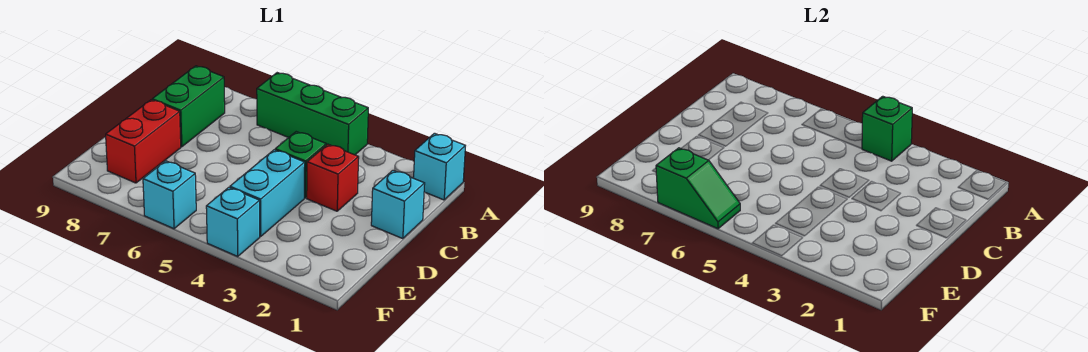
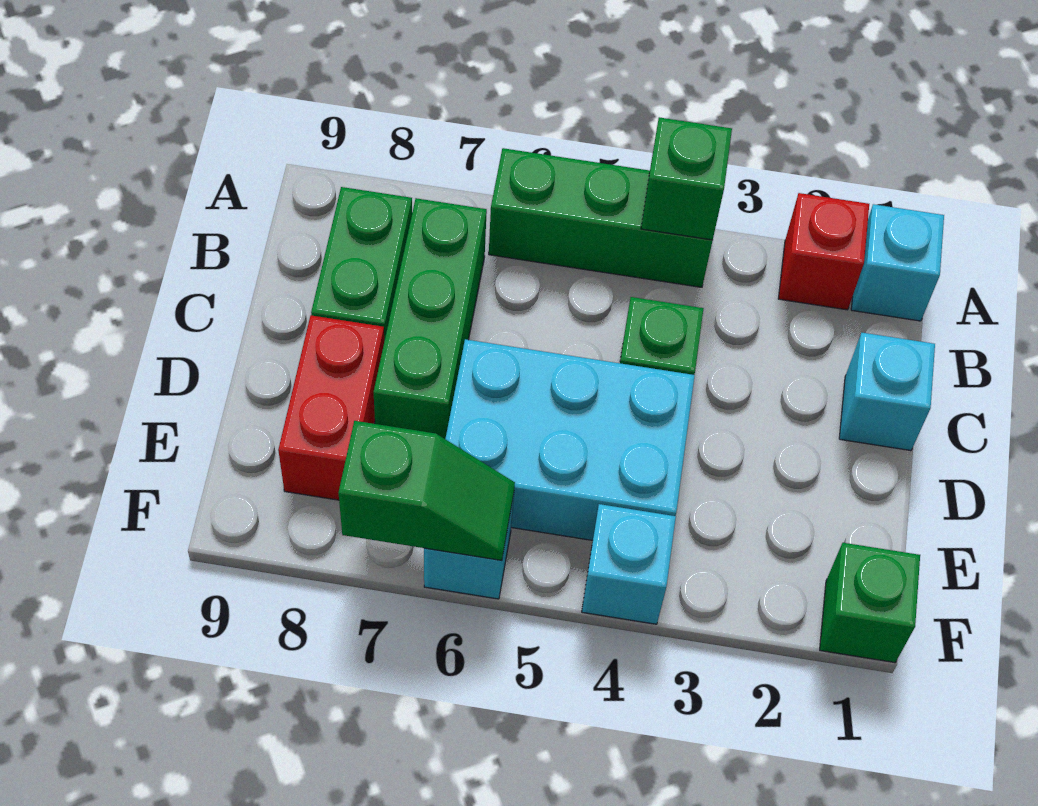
none -> green 1x3 brick [374,198,487,439]
red 1x1 brick [307,144,359,211] -> red 1x1 brick moved to [778,193,869,310]
cyan 1x2 brick [230,150,305,236] -> cyan 2x3 brick [445,339,695,540]
none -> green 1x1 brick [820,543,920,663]

